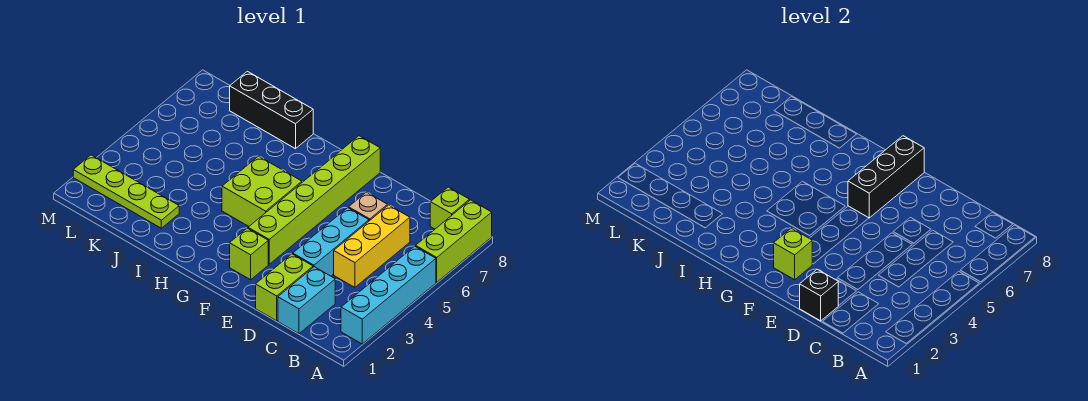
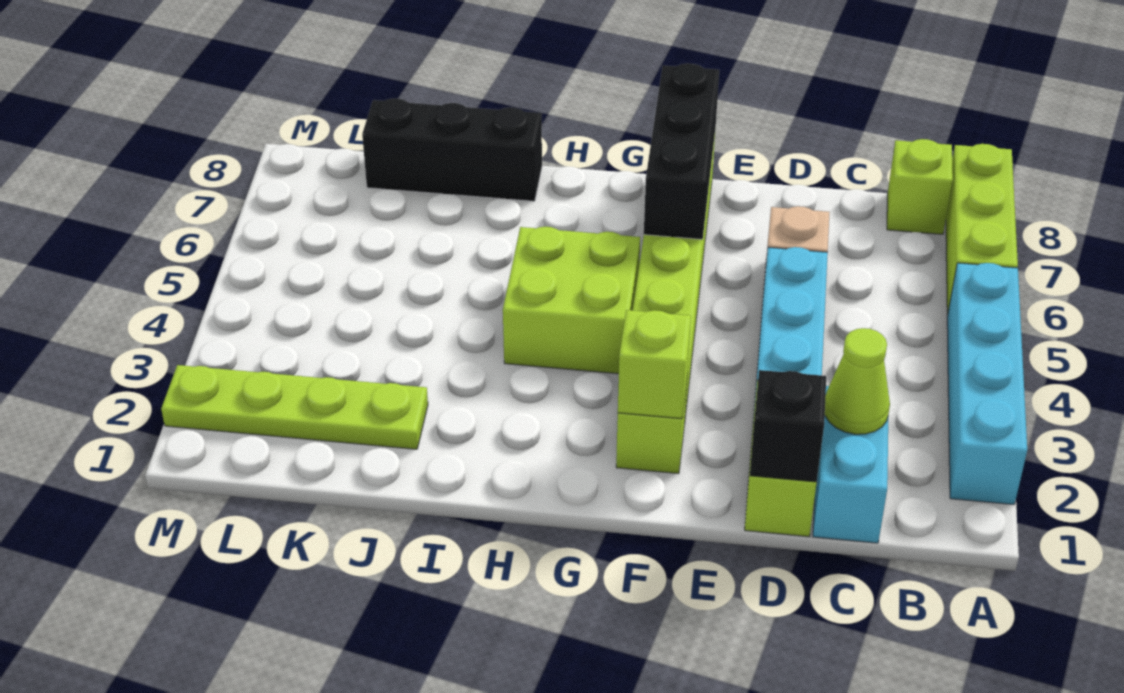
none -> lime 1x1 cone [825,328,890,434]
yellow 1x3 brick [334,205,410,287] -> none

